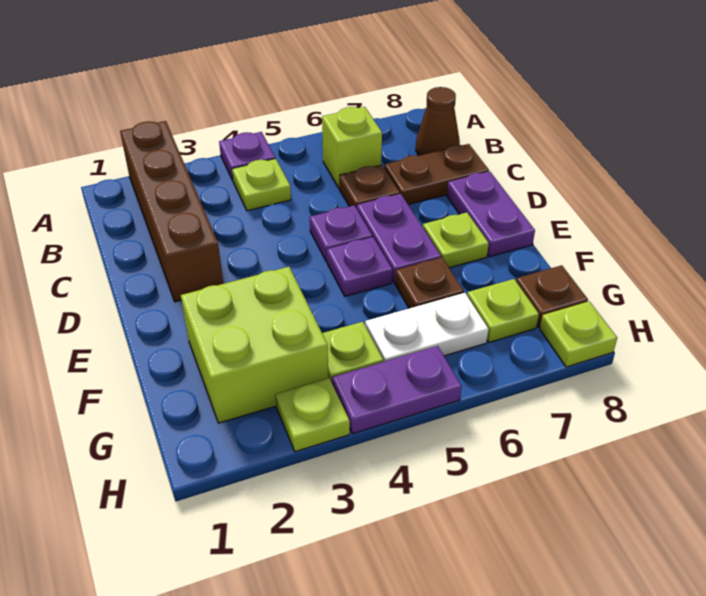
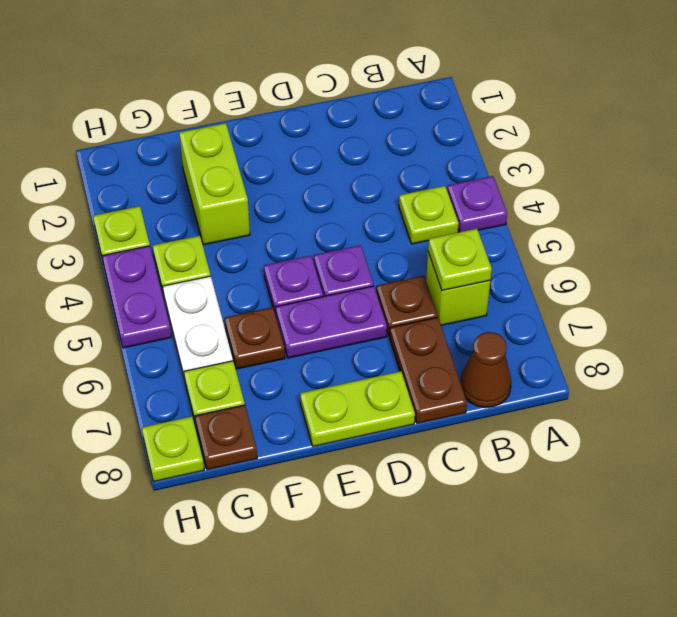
brown 1x4 brick [120,121,223,302] -> none
purple 1x2 plate [447,171,535,257] -> lime 1x2 plate [300,371,415,446]
lime 1x1 plate [423,213,489,268] -> lime 1x1 plate moved to [428,229,492,291]
lime 2x2 brick [181,267,328,423] -> lime 1x2 brick [179,123,250,245]

